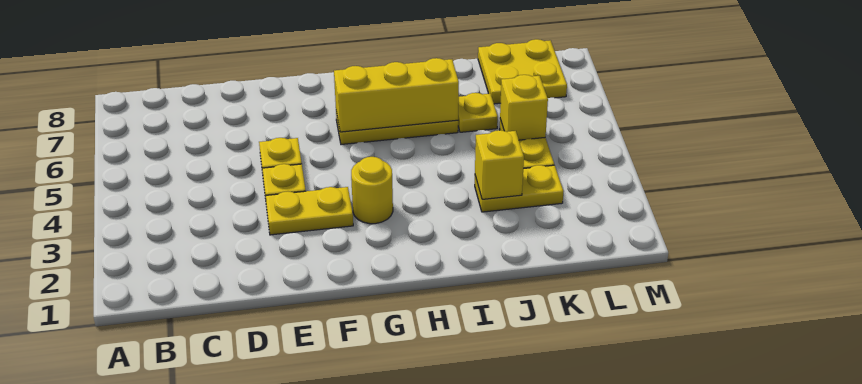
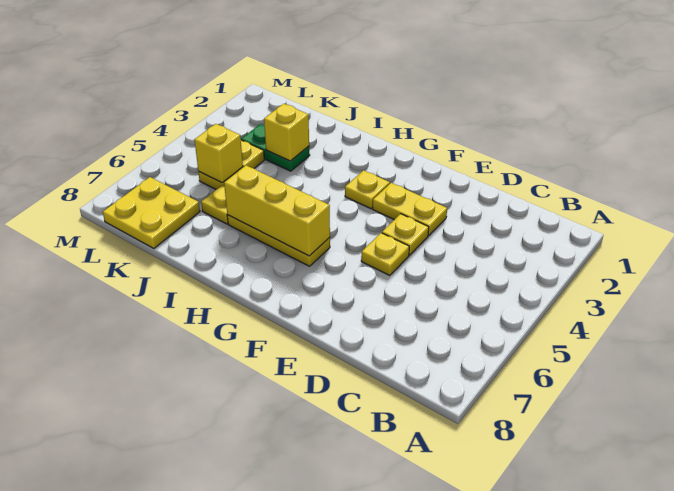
yellow 1x1 round brick [351,157,393,224] -> yellow 1x1 plate [345,170,390,209]
yellow 1x2 plate [475,165,563,212] -> green 1x2 plate [241,124,310,171]

